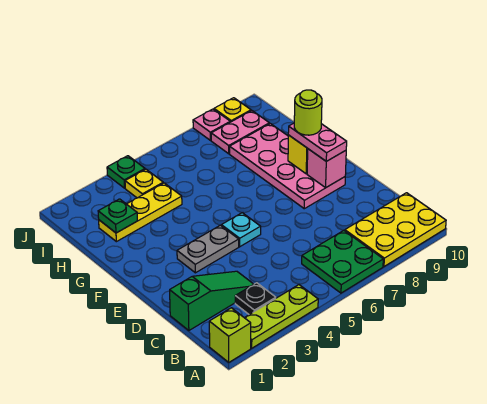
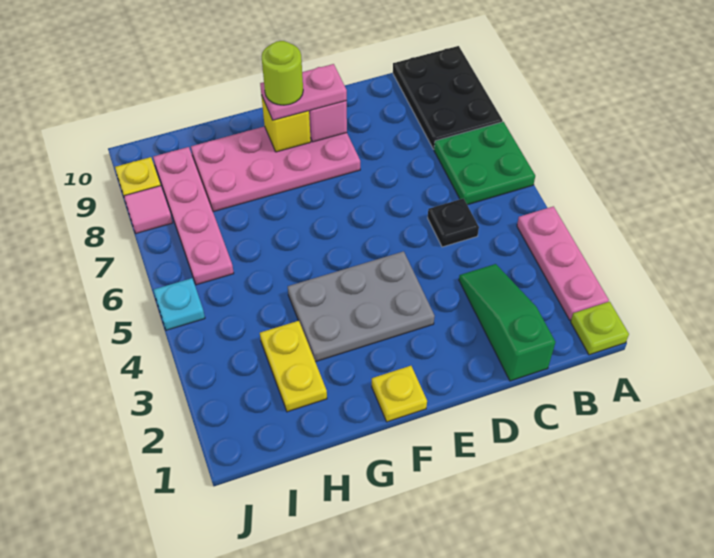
lime 1x1 brick [209,308,251,362] -> lime 1x1 plate [571,302,629,355]
lime 1x3 plate [245,285,318,348] -> pink 1x3 plate [517,206,609,320]
yellow 2x3 plate [345,193,446,266] -> black 2x3 plate [393,46,503,149]
black 1x1 plate [235,283,276,315] -> black 1x1 plate moved to [428,198,479,247]
grey 1x2 plate [177,225,239,273] -> grey 2x3 plate [288,251,435,362]
cyan 1x1 plate [221,213,261,247] -> cyan 1x1 plate moved to [154,278,205,330]
yellow 1x3 plate [99,183,182,242] -> yellow 1x2 plate [260,321,327,412]
green 1x1 plate [98,199,137,233] -> none
yellow 1x1 plate [125,169,163,198] -> yellow 1x1 plate moved to [372,366,427,422]
pink 1x2 plate [211,111,269,154] -> pink 1x4 plate [153,147,234,285]
green 1x1 plate [107,156,145,188] -> none
pink 1x1 plate [193,109,230,140] -> pink 1x1 tile [124,186,173,233]

